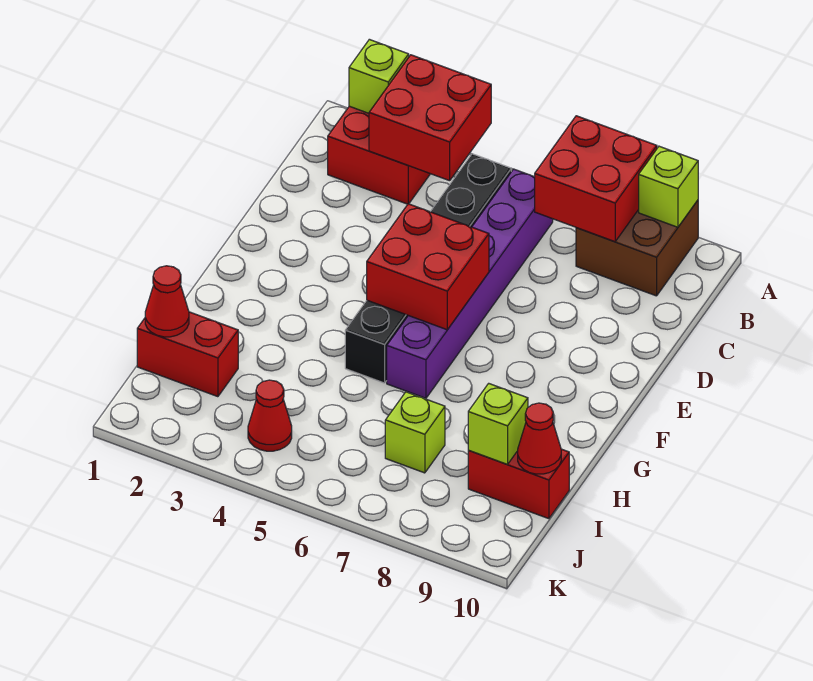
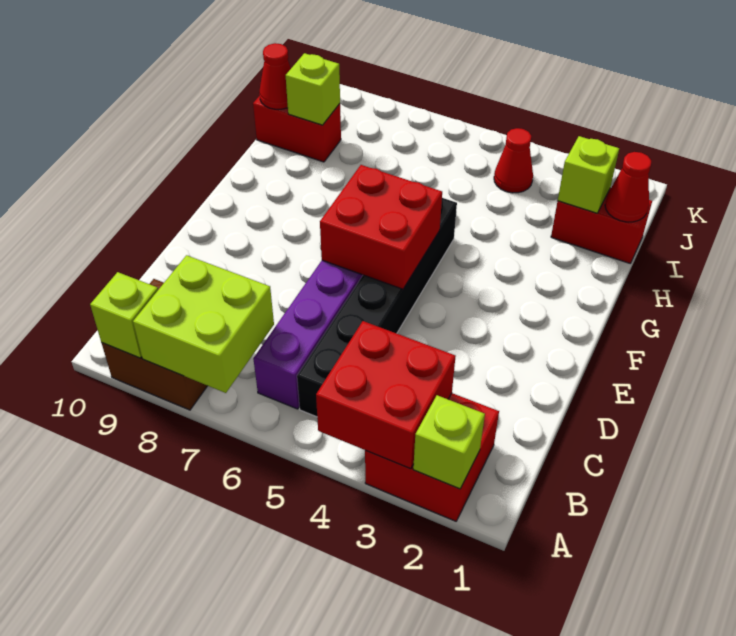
red 2x2 brick [535,116,657,242] -> lime 2x2 brick [133,255,274,393]
lime 1x1 brick [385,392,445,473] -> lime 1x1 brick moved to [558,136,619,213]

